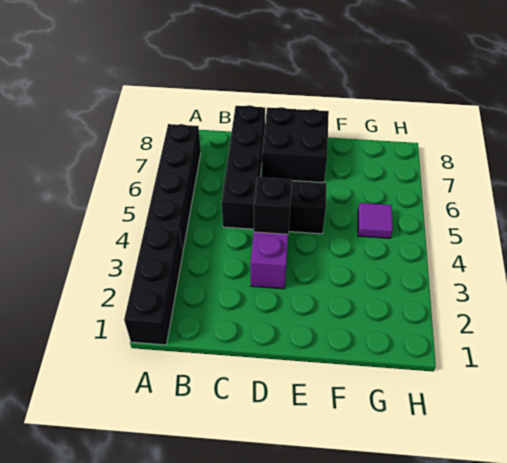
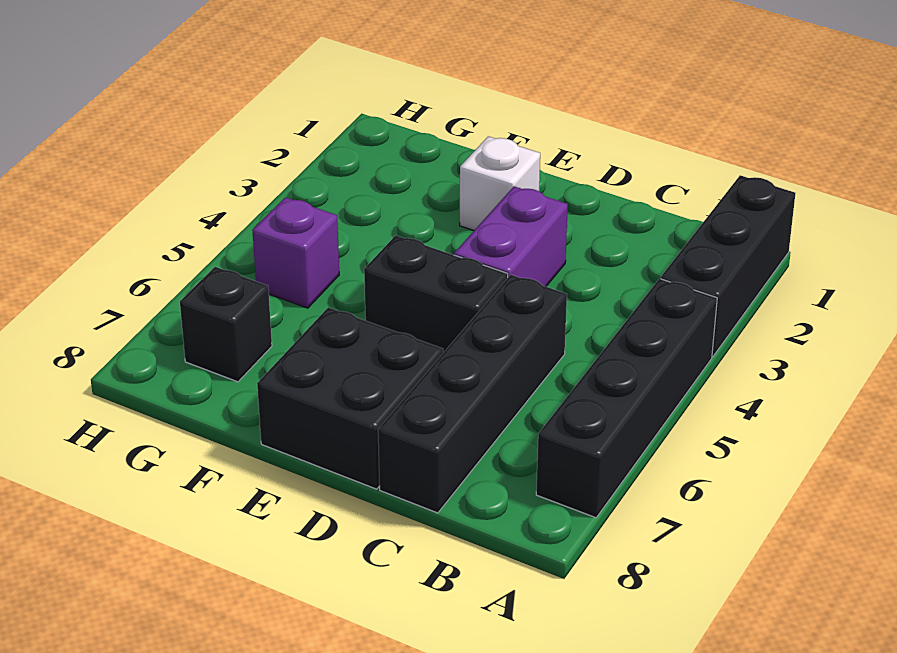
black 1x1 brick [254,177,292,234] -> black 1x1 brick moved to [180,267,272,382]
none -> white 1x1 brick [460,136,540,230]
purple 1x1 tile [358,203,393,238] -> purple 1x1 brick [252,197,339,308]

